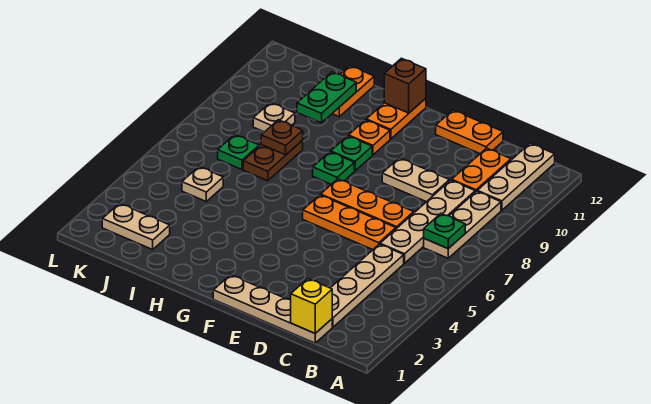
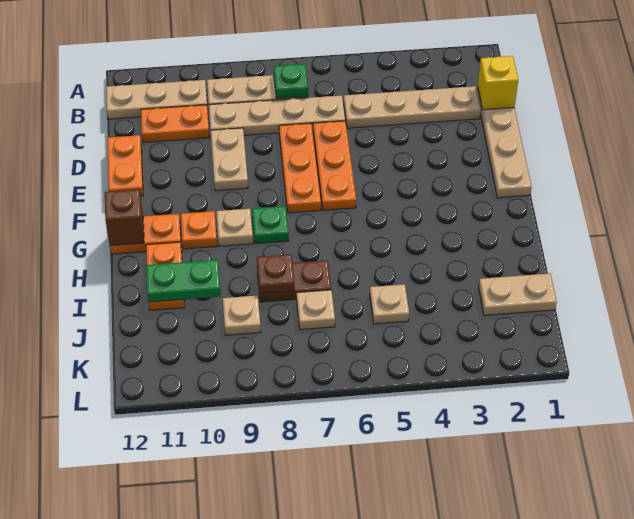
green 1x1 plate [331,136,372,171] -> tan 1x1 plate [216,209,253,246]
orange 1x2 plate [332,66,374,117] -> orange 1x2 plate turned to [146,242,185,310]
tan 1x2 plate [102,203,170,249] -> tan 1x2 plate turned to [479,273,557,315]
green 1x1 plate [218,135,259,170] -> tan 1x1 plate [297,290,335,330]

